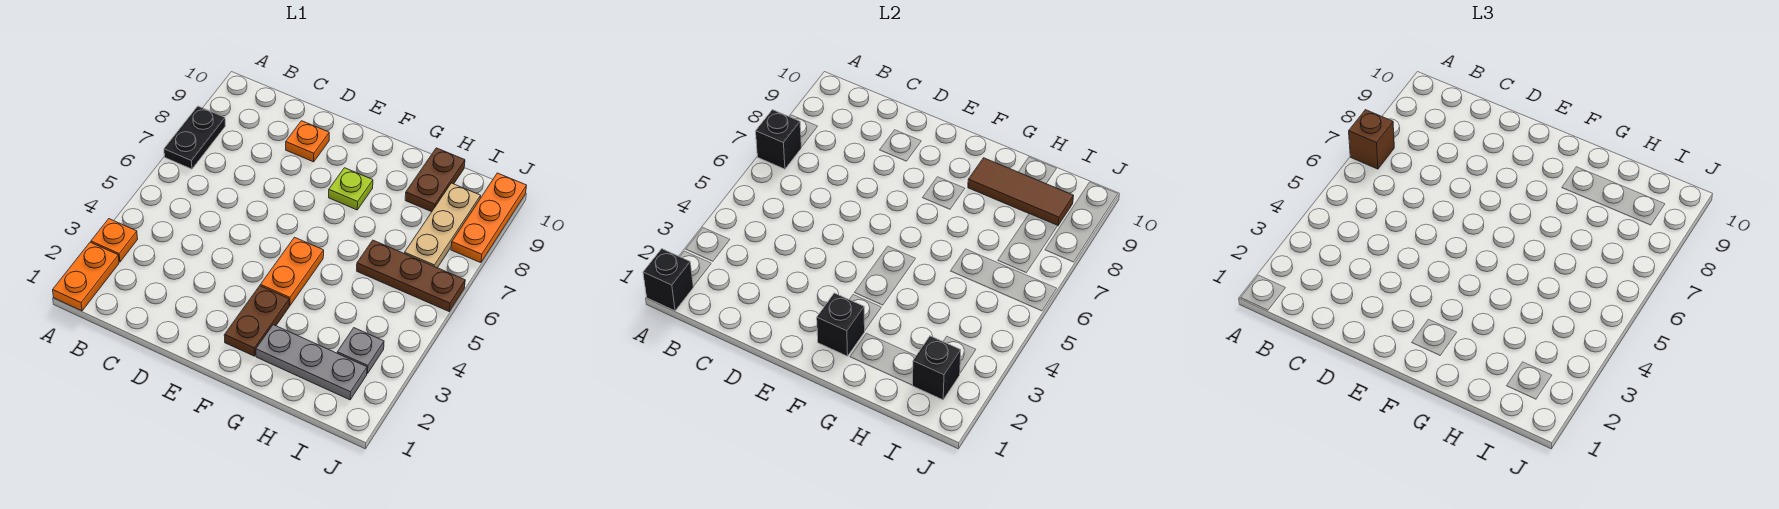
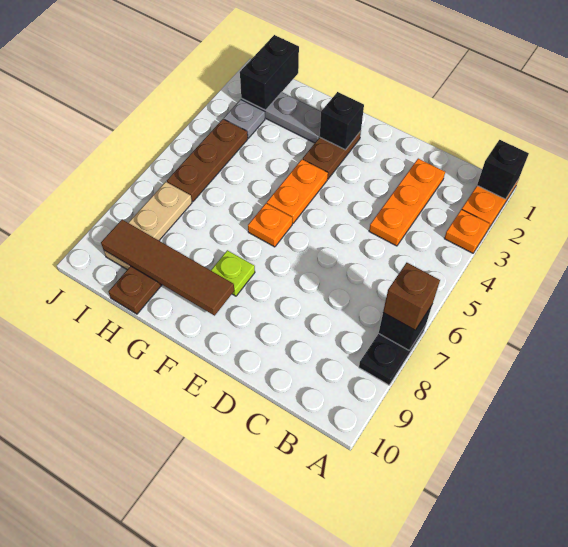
orange 1x1 plate [286,121,329,162] -> orange 1x1 plate moved to [248,203,293,247]
brown 1x3 tile [968,158,1073,226] -> brown 1x4 tile [101,220,234,316]
brown 1x3 plate [357,240,465,311] -> brown 1x3 plate turned to [167,119,248,202]
black 1x1 brick [913,336,961,400] -> black 1x2 brick [240,35,299,110]
orange 1x3 plate [451,173,527,263] -> orange 1x3 plate moved to [369,159,445,246]

